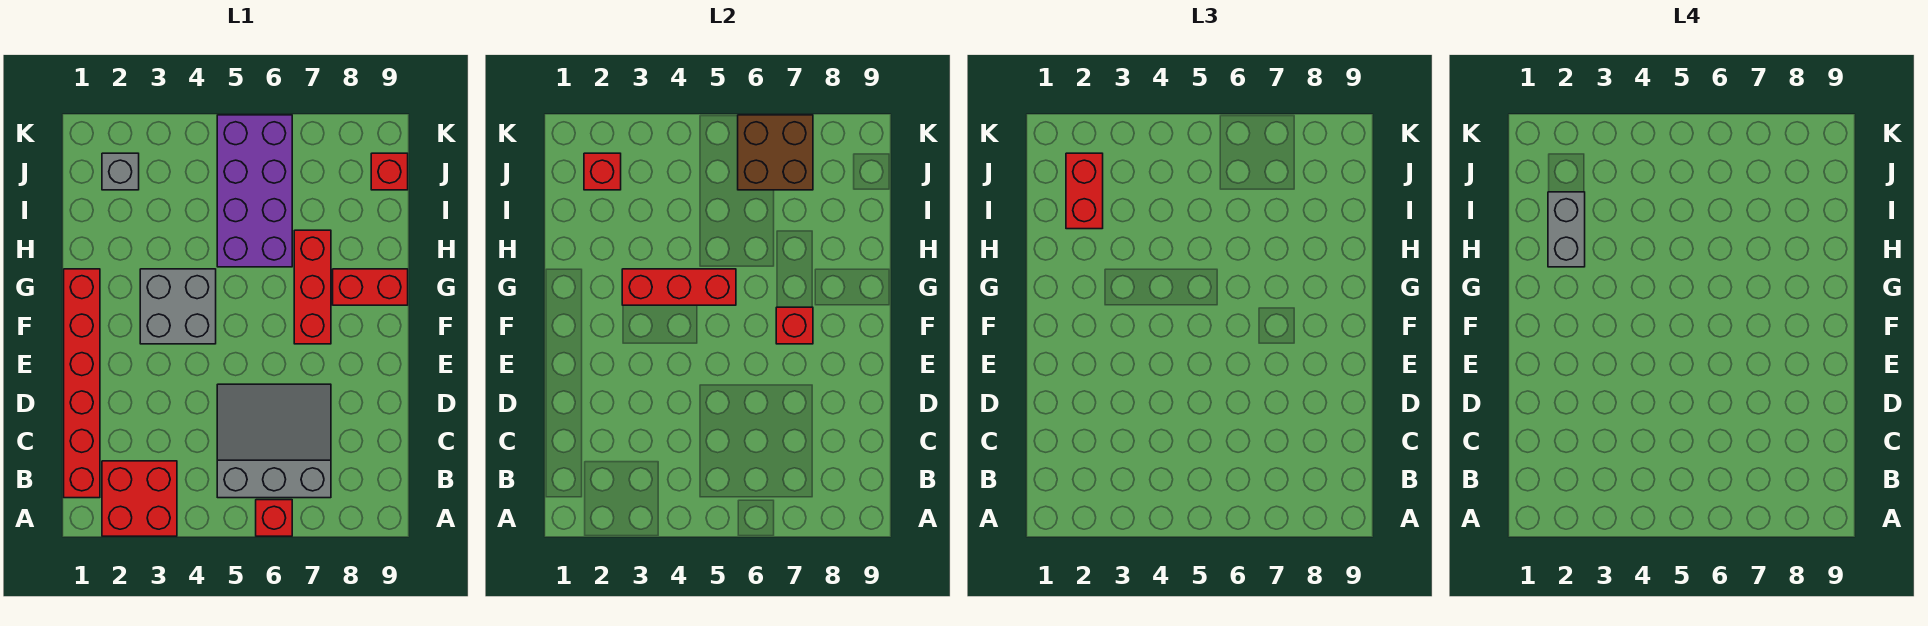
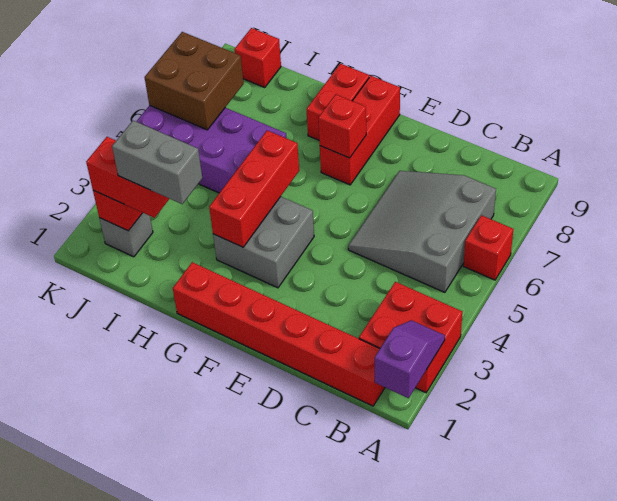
none -> purple 1x2 slope [375,320,445,398]
red 1x3 brick [294,230,331,344] -> red 1x3 brick turned to [320,76,400,185]

